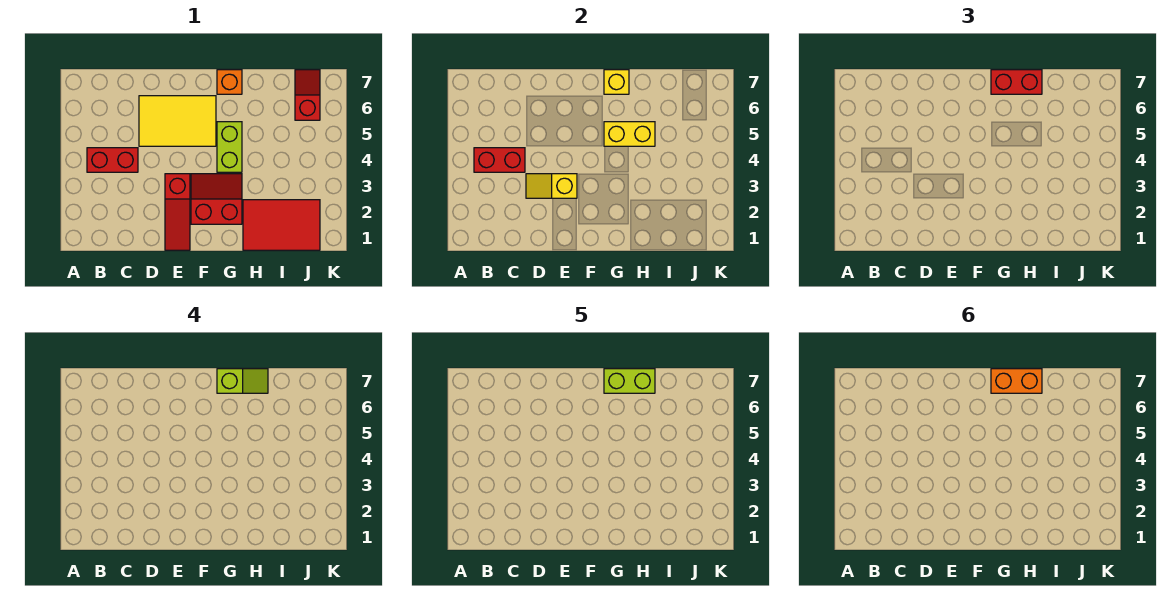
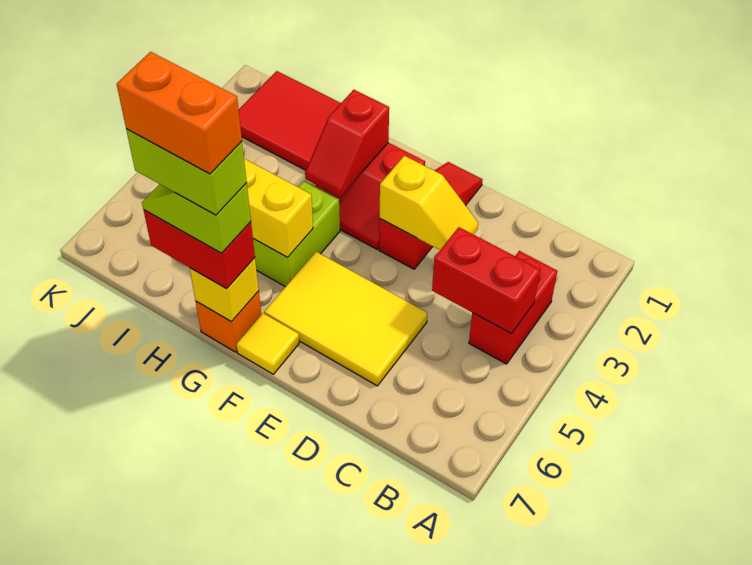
red 1x2 brick [87,148,138,172] -> red 1x2 brick turned to [469,251,557,364]
none -> yellow 1x1 tile [236,313,299,374]
red 1x2 slope [295,70,320,120] -> red 1x2 slope moved to [305,90,389,197]

